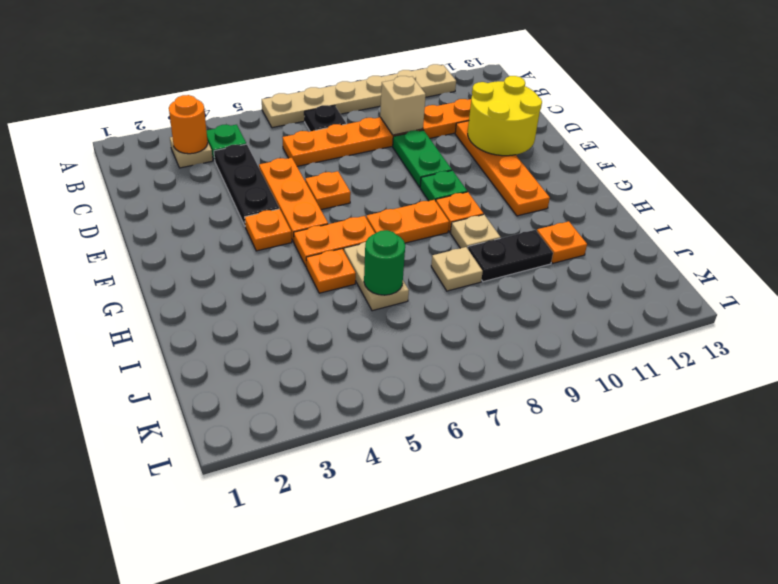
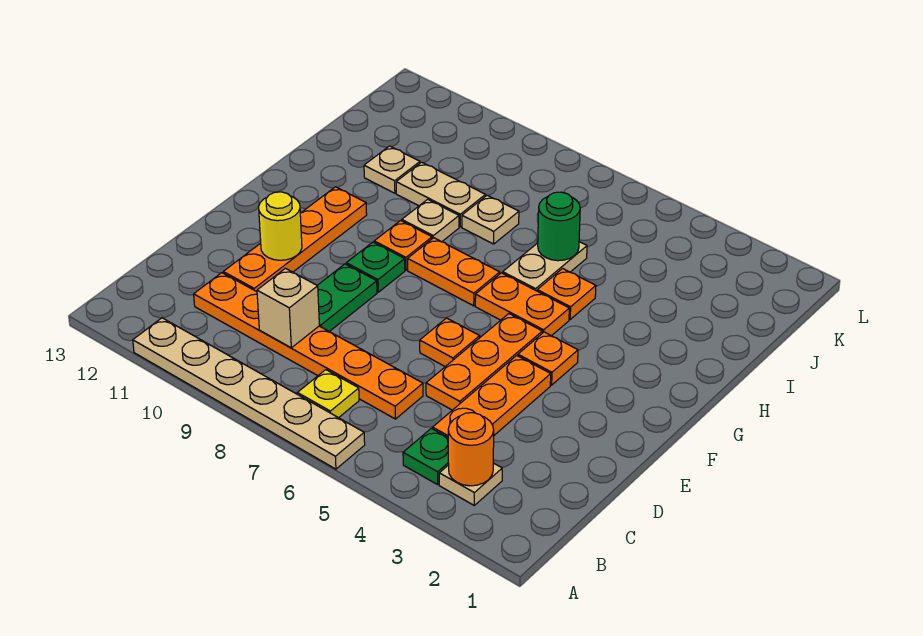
black 1x1 plate [304,105,346,131] -> yellow 1x1 plate [297,370,359,418]
black 1x3 plate [214,144,279,226] -> orange 1x3 plate [433,355,551,437]
yellow 2x2 round brick [468,76,542,156] -> yellow 1x1 round brick [259,192,302,260]
black 1x2 plate [468,230,553,282] -> tan 1x2 plate [396,162,486,227]
orange 1x1 plate [537,221,587,263] -> tan 1x1 plate [364,146,420,193]

